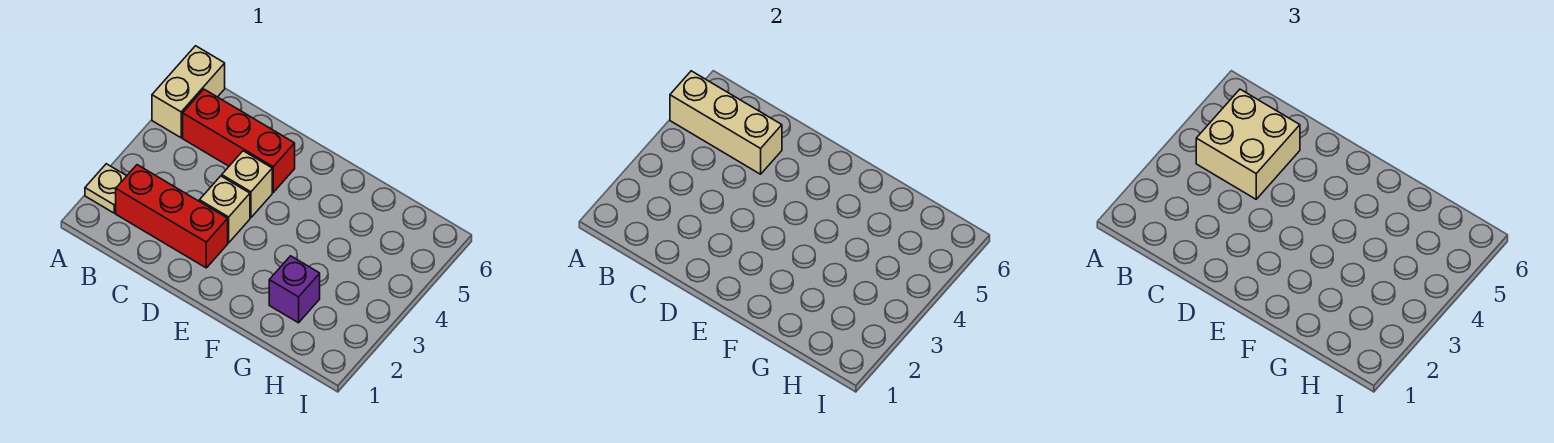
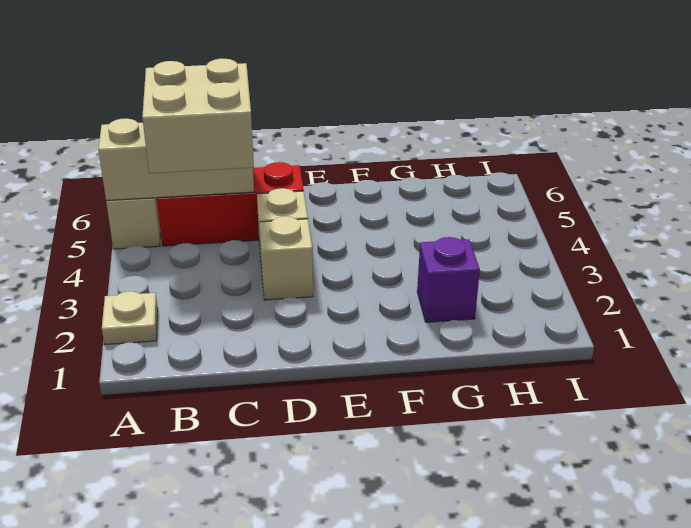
red 1x3 brick [116,165,228,268] -> none

